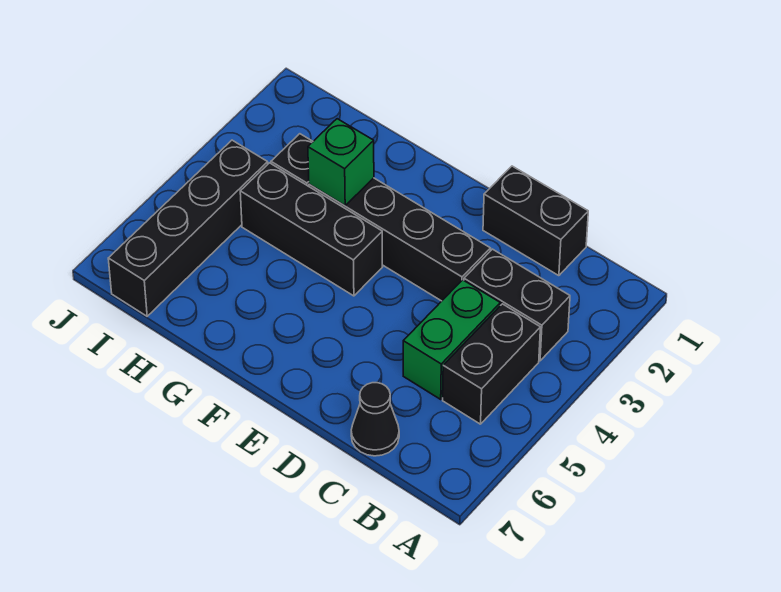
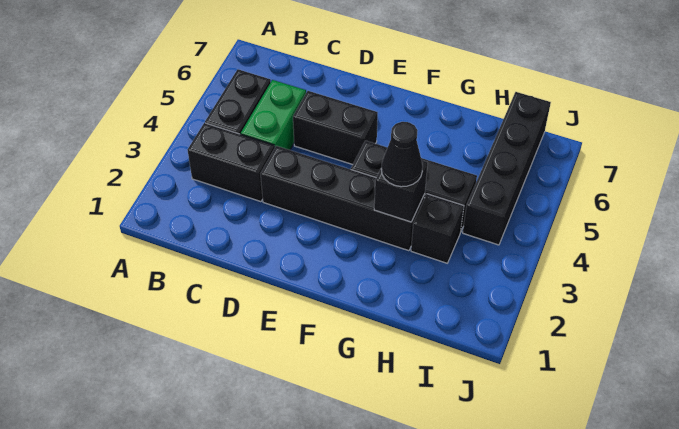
black 1x2 brick [483,166,588,276] -> black 1x2 brick moved to [293,91,378,165]
black 1x1 cone [351,383,399,456] -> black 1x1 cone moved to [381,122,423,187]
green 1x1 brick [308,119,374,206] -> black 1x1 brick [374,160,428,222]

